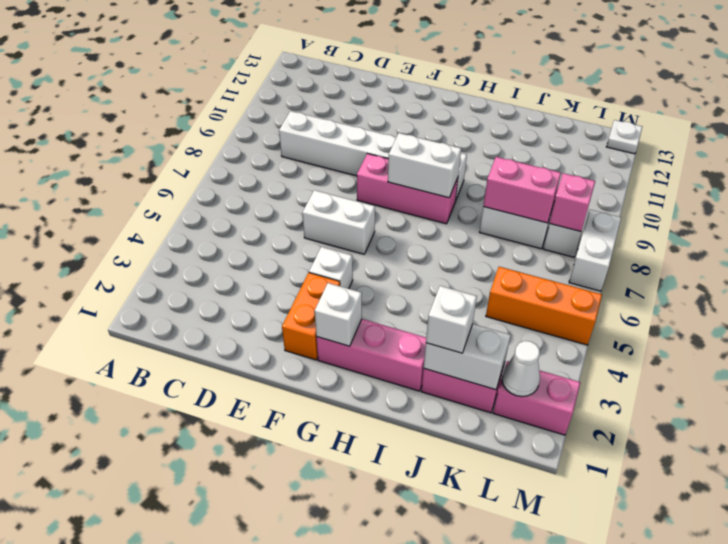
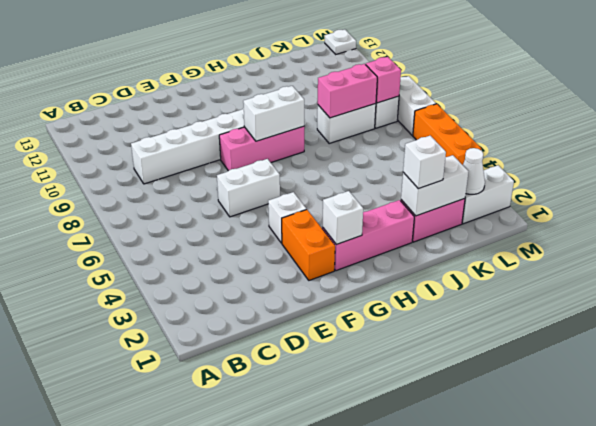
orange 1x3 brick [486,267,602,345] -> orange 1x3 brick turned to [413,104,481,165]
pink 1x2 brick [493,361,580,435] -> white 1x2 brick [462,165,514,224]

